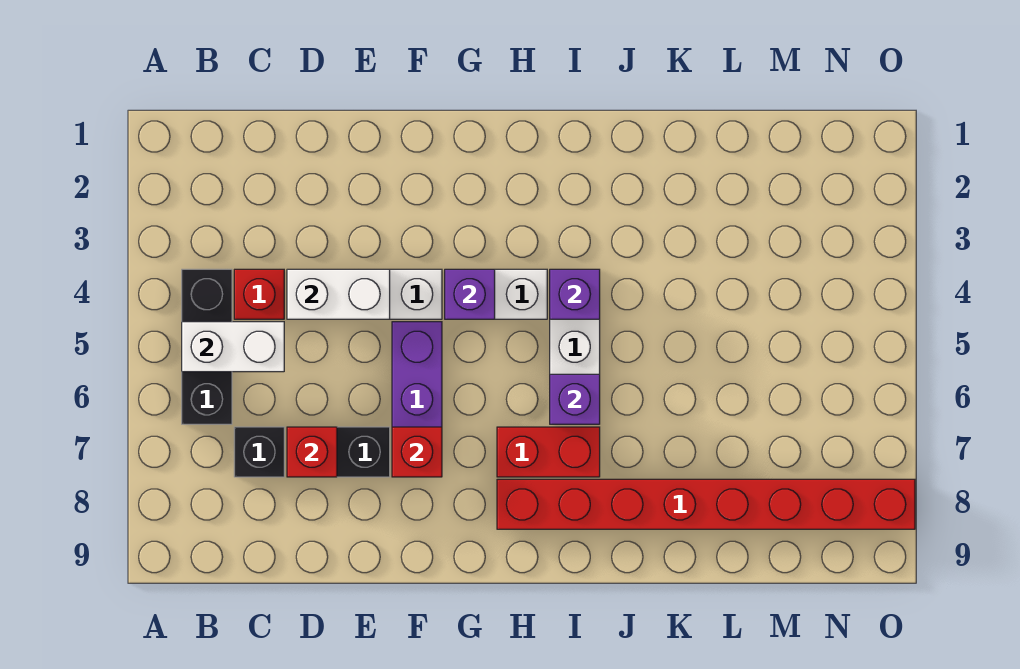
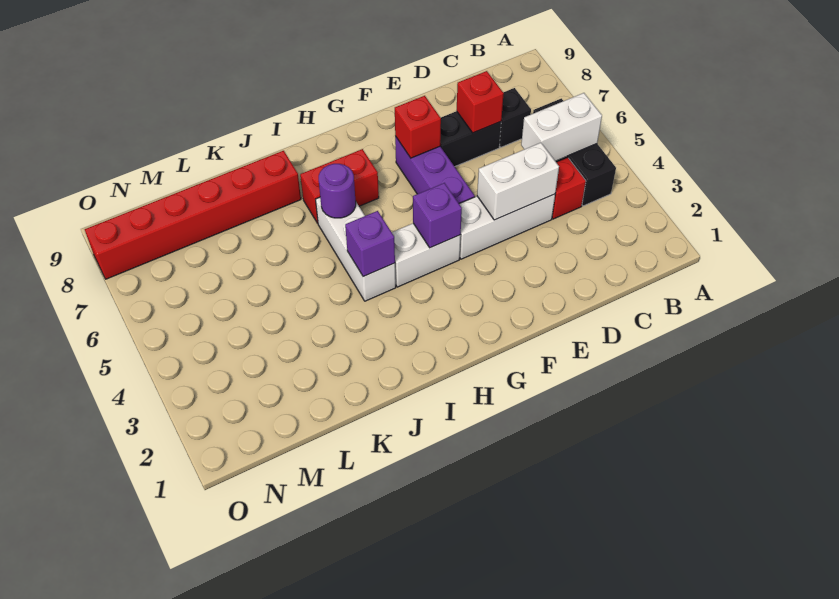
red 1x8 brick [497,479,915,529] -> red 1x6 brick [85,151,301,279]
purple 1x1 brick [550,374,600,424] -> purple 1x1 round brick [319,164,356,218]

